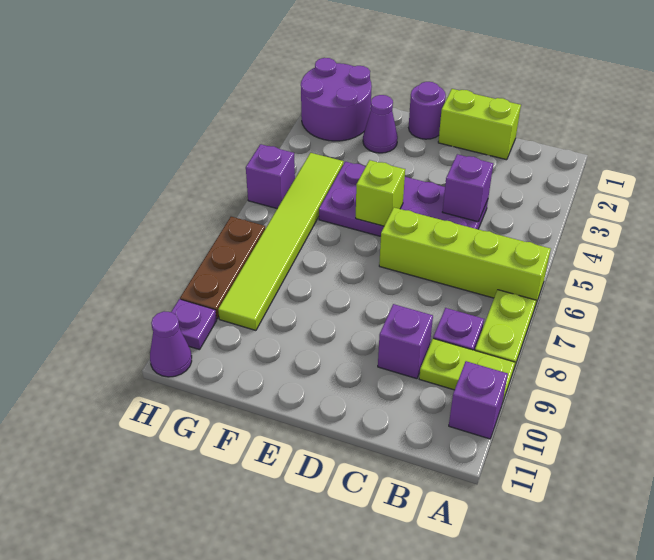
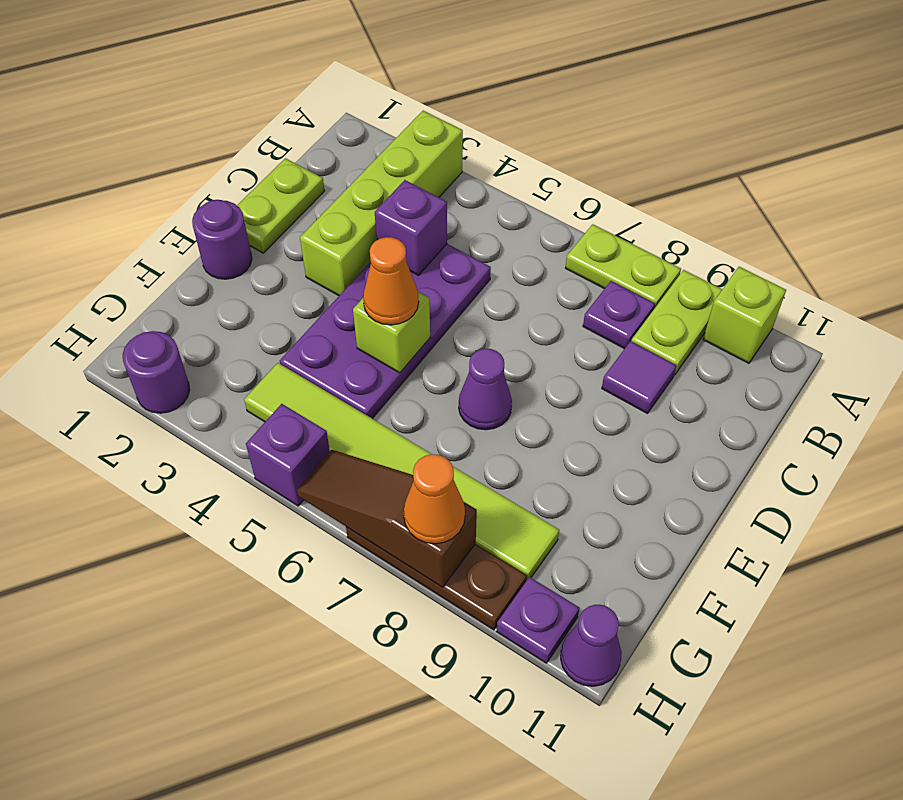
lime 1x4 brick [379,208,551,306] -> lime 1x4 brick moved to [300,111,463,296]
purple 1x1 brick [449,361,508,439] -> lime 1x1 brick [703,267,786,363]
lime 1x2 brick [438,89,521,160] -> lime 1x2 plate [237,158,324,253]
purple 1x1 brick [378,304,433,379] -> purple 1x1 tile [602,341,676,414]
none -> orange 1x1 cone [363,237,419,325]
purple 1x1 cone [363,95,398,153] -> purple 1x1 cone moved to [459,349,512,430]
purple 2x2 round brick [301,58,372,141] -> purple 1x1 round brick [123,331,190,413]
none -> brown 1x3 slope [297,450,477,587]
none -> orange 1x1 cone [404,454,465,544]

